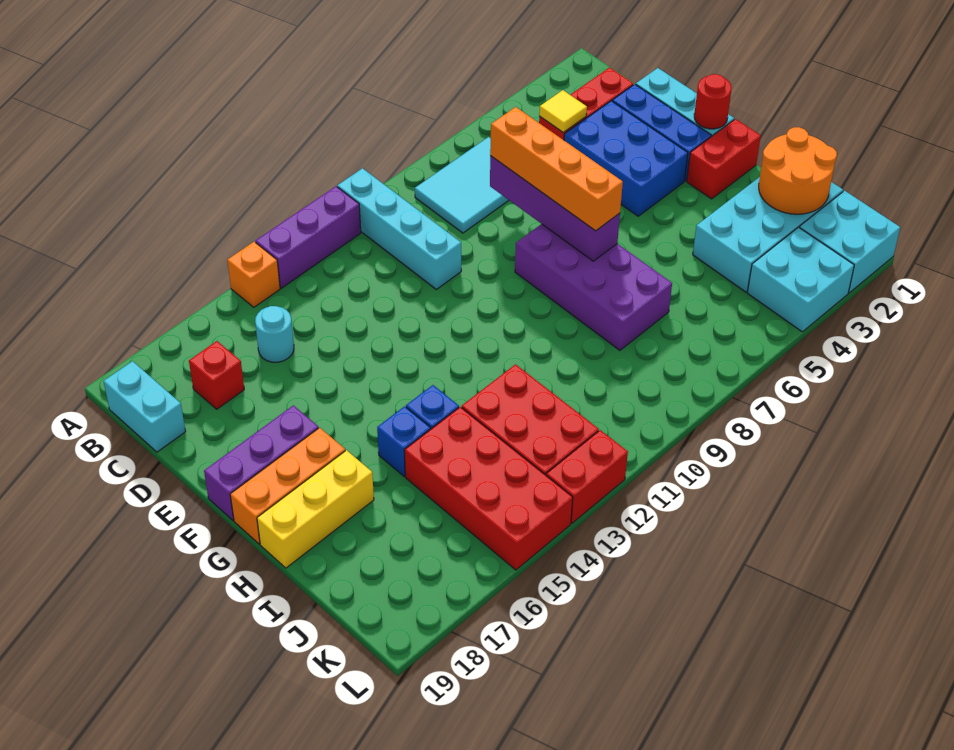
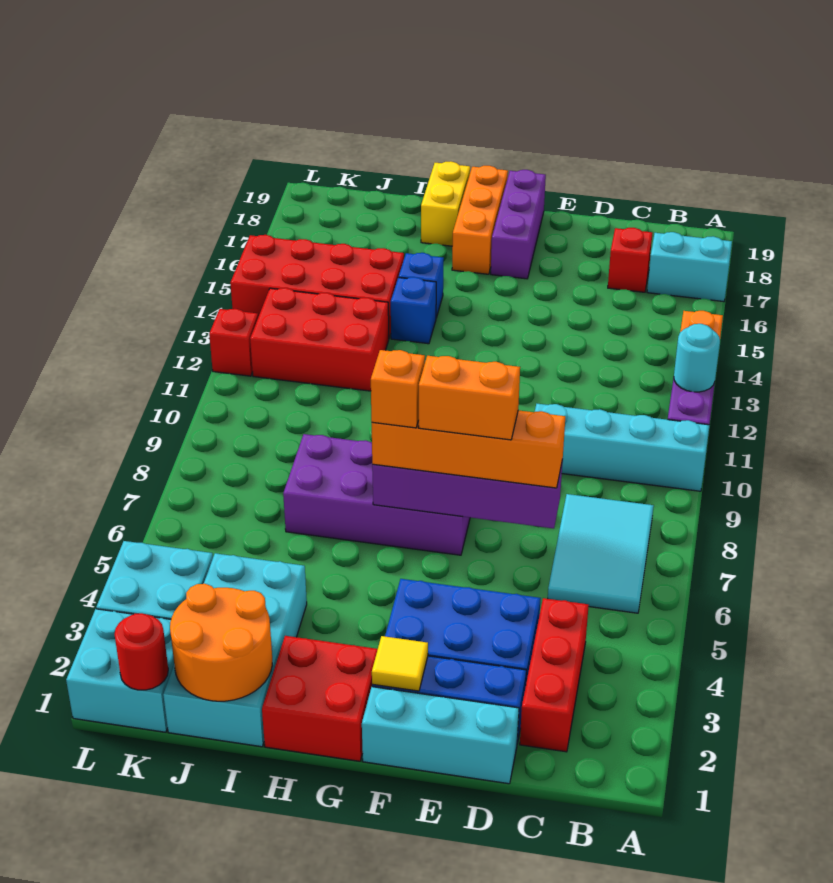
cyan 1x2 brick [104,361,186,452] -> cyan 1x2 brick moved to [647,232,732,302]
yellow 1x1 tile [539,90,587,132] -> yellow 1x1 tile moved to [372,636,428,691]
cyan 1x1 round brick [255,306,294,362] -> cyan 1x1 round brick moved to [674,324,720,392]
none -> orange 1x2 brick [419,356,520,440]
red 1x1 round brick [694,74,732,129] -> red 1x1 round brick moved to [115,613,168,690]
red 1x2 brick [687,119,761,199] -> red 2x2 brick [262,636,378,761]
none -> orange 1x1 brick [371,350,425,428]
yellow 1x3 brick [257,450,374,568] -> yellow 1x2 brick [421,161,470,246]
red 1x2 brick [546,430,628,523] -> red 1x1 brick [209,309,258,376]

